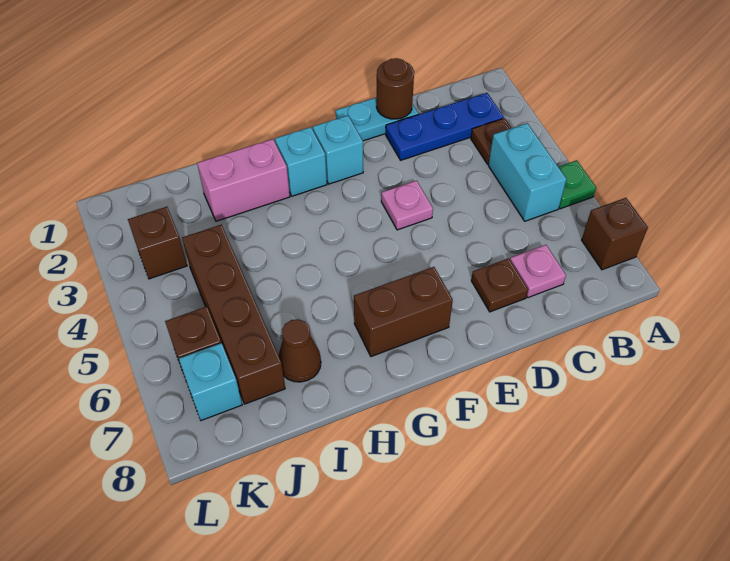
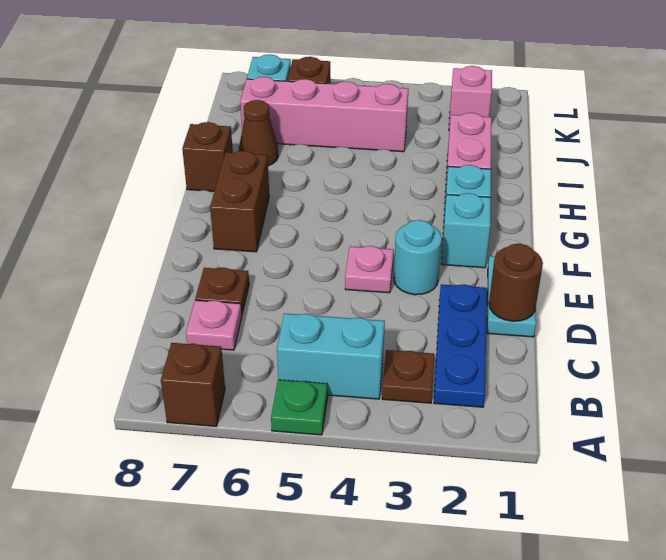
none -> cyan 1x1 round brick [394,220,442,295]
brown 1x4 brick [182,225,285,404] -> pink 1x4 brick [240,77,408,152]
none -> pink 1x1 brick [449,66,492,130]
brown 1x1 brick [128,207,187,279] -> brown 1x1 brick moved to [182,122,233,191]

